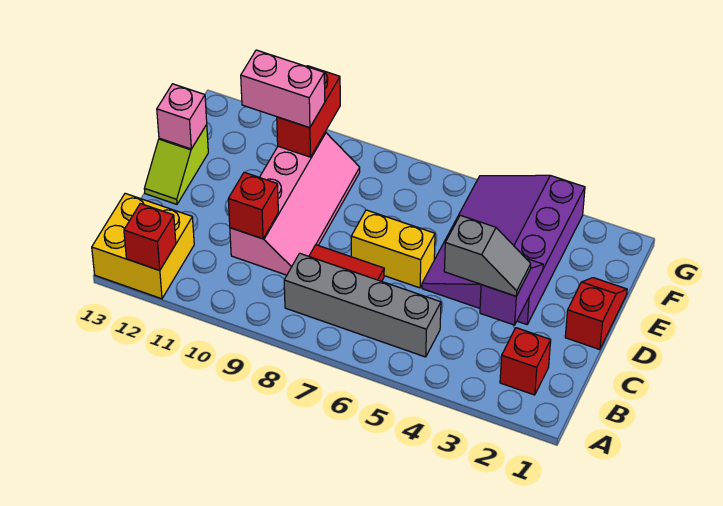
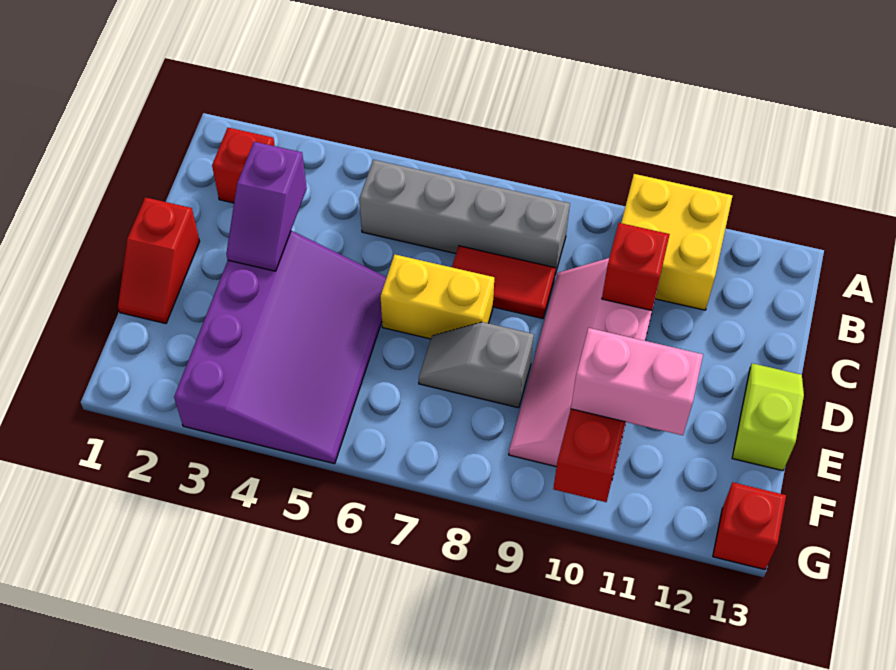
yellow 2x2 brick [92,193,194,299] -> yellow 2x2 brick moved to [621,174,732,310]
red 1x1 brick [124,204,176,271] -> red 1x1 brick moved to [713,482,786,570]
grey 1x2 slope [444,215,531,296] -> grey 1x2 slope moved to [419,322,534,408]
pink 1x1 brick [157,84,207,149] -> none

